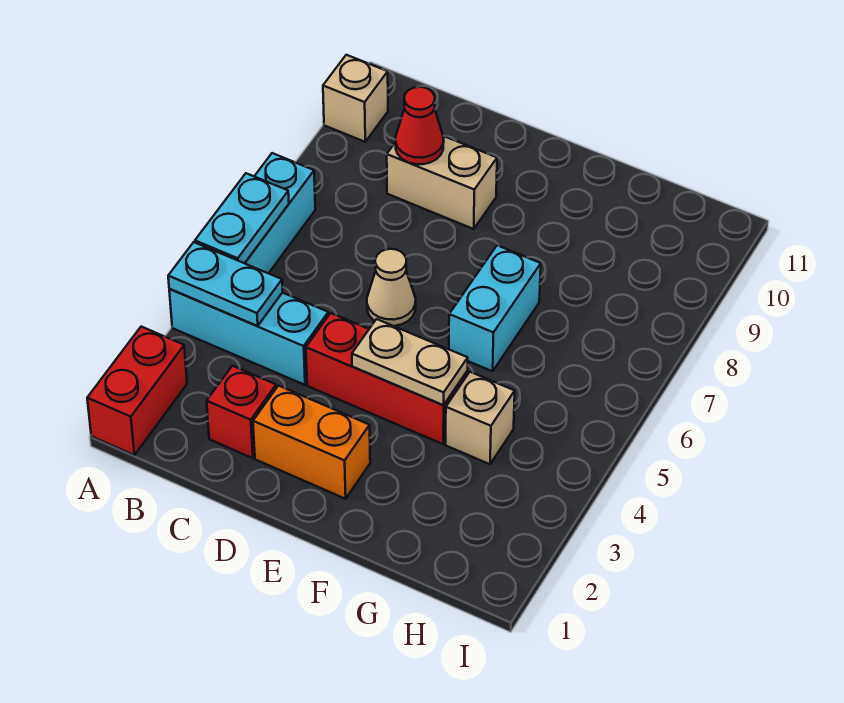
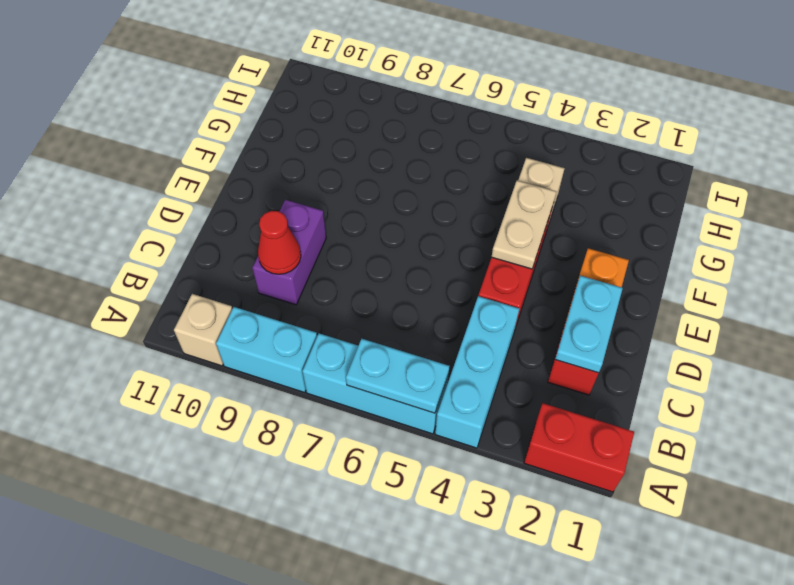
cyan 1x2 plate [168,242,283,326] -> cyan 1x2 plate moved to [555,276,623,373]
tan 1x2 brick [387,136,497,229] -> purple 1x2 brick [252,200,326,305]
tan 1x1 cone [367,249,416,326] -> none
cyan 1x2 brick [449,245,541,371] -> cyan 1x2 brick moved to [216,307,317,392]

